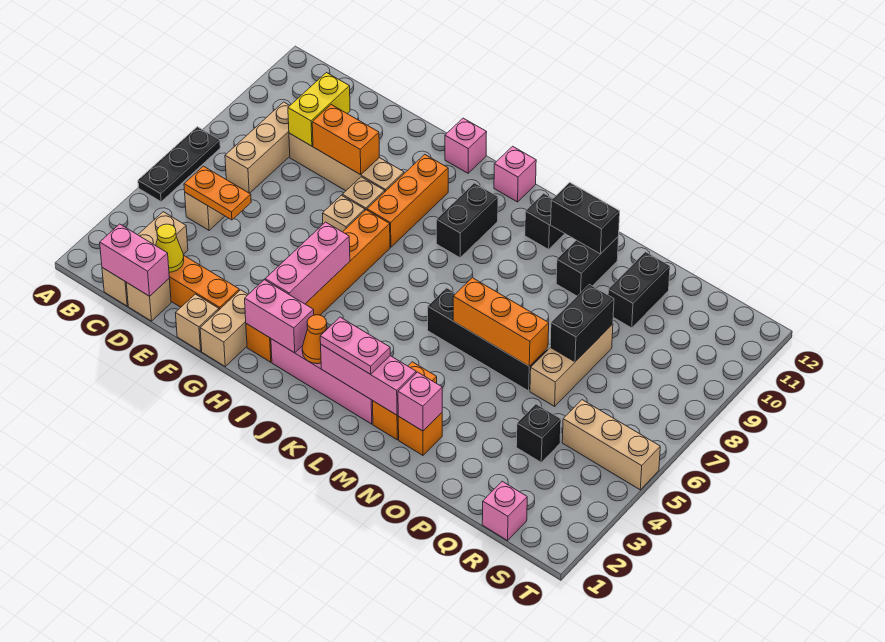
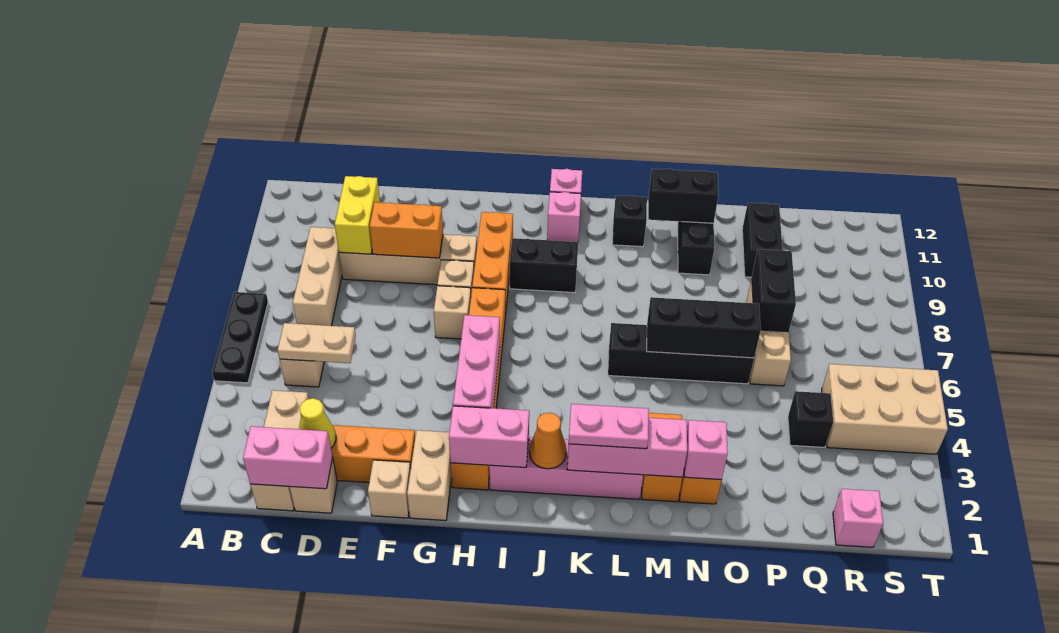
orange 1x2 plate [184,166,251,220] -> tan 1x2 plate [278,323,356,363]
pink 1x1 brick [445,118,487,173] -> pink 1x1 brick moved to [547,192,581,242]
black 1x2 brick [436,183,498,258] -> black 1x2 brick turned to [510,238,578,293]
orange 1x3 brick [453,278,549,366] -> black 1x3 brick [647,297,761,358]
tan 1x3 brick [562,400,660,490] -> tan 2x3 brick [822,364,948,454]

